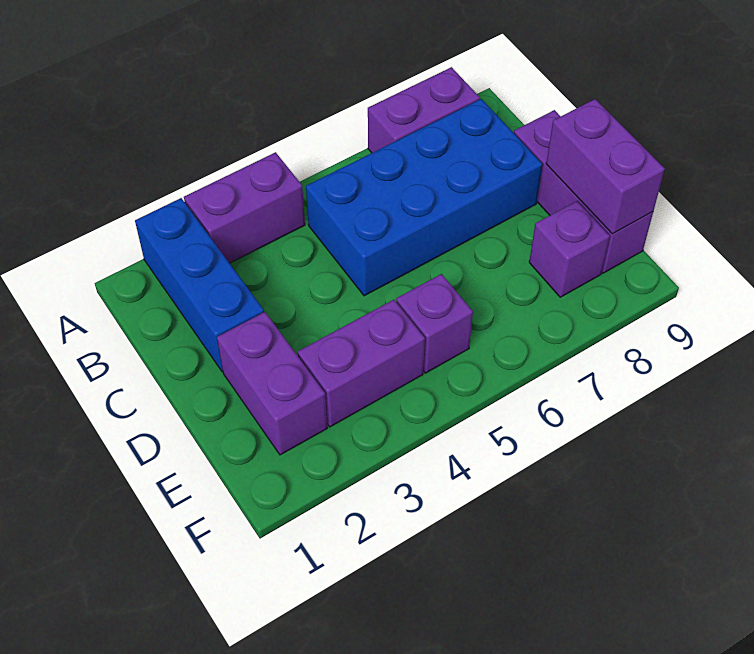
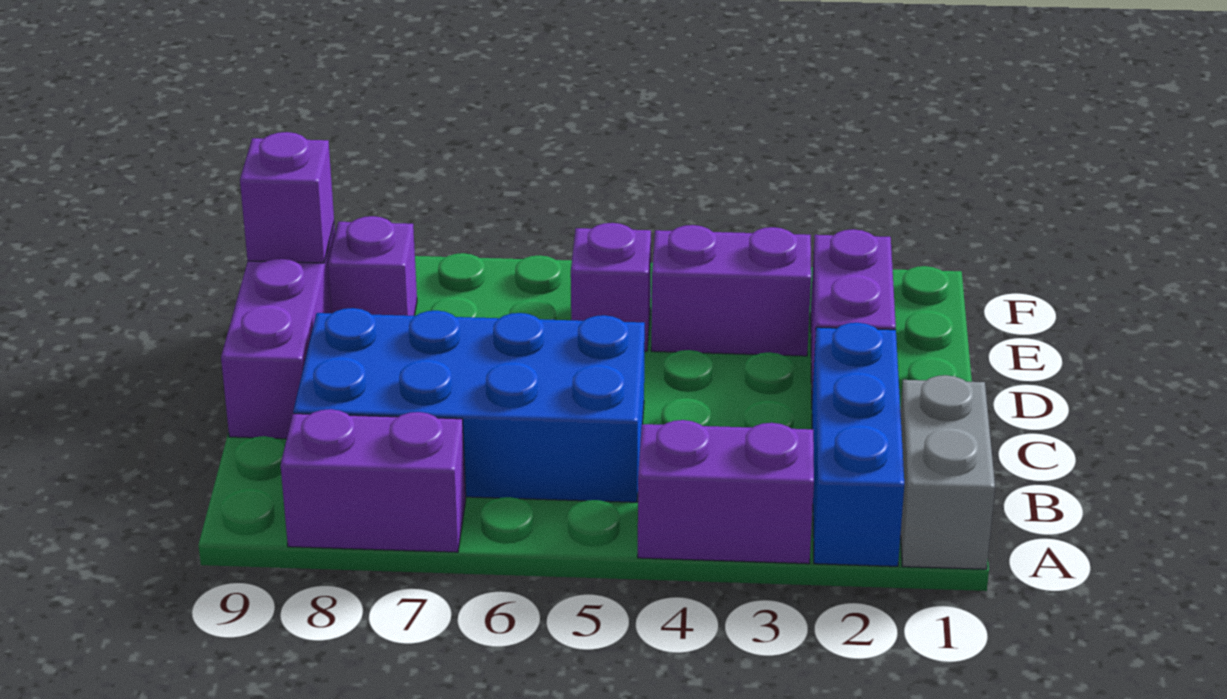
none -> grey 1x2 brick [900,375,995,569]
purple 1x2 brick [546,99,665,234] -> purple 1x1 brick [240,132,334,263]

